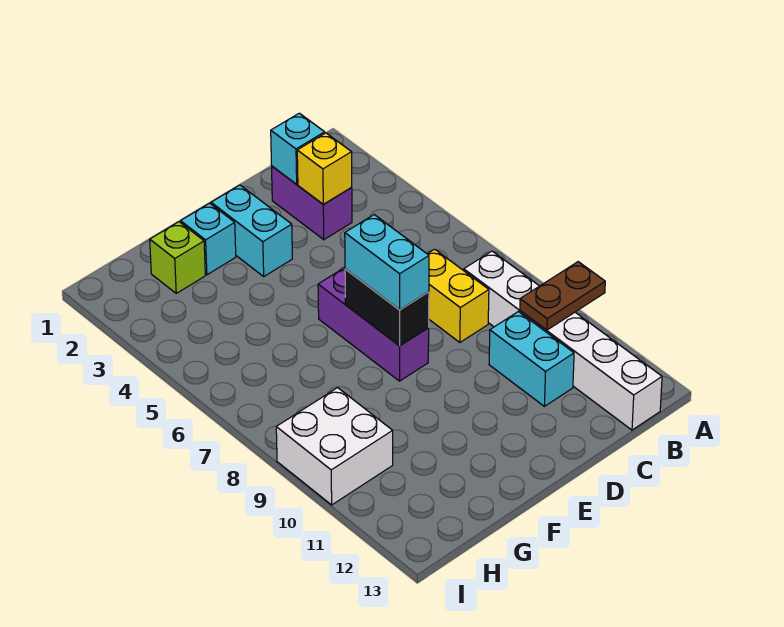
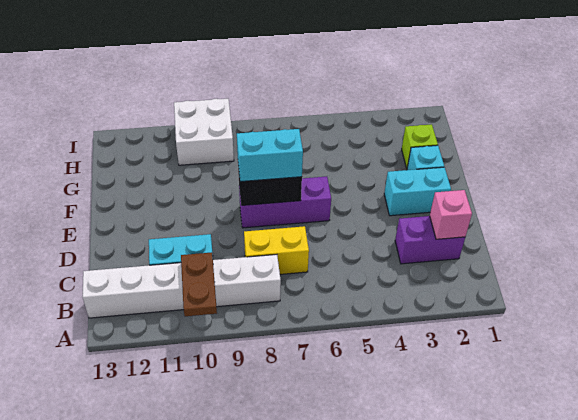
cyan 1x1 brick [271,113,325,184] -> pink 1x1 brick [430,190,472,239]
yellow 1x1 brick [297,133,352,204] -> none

